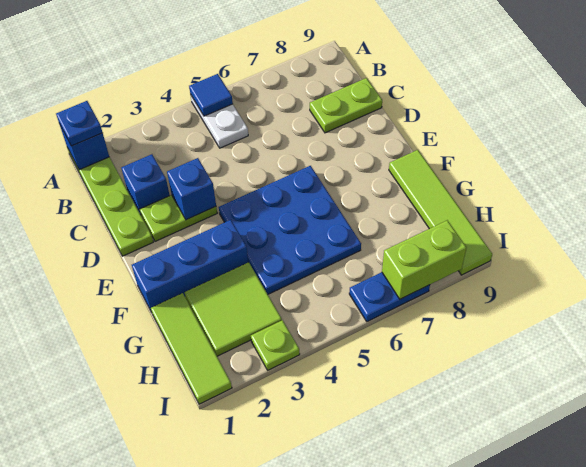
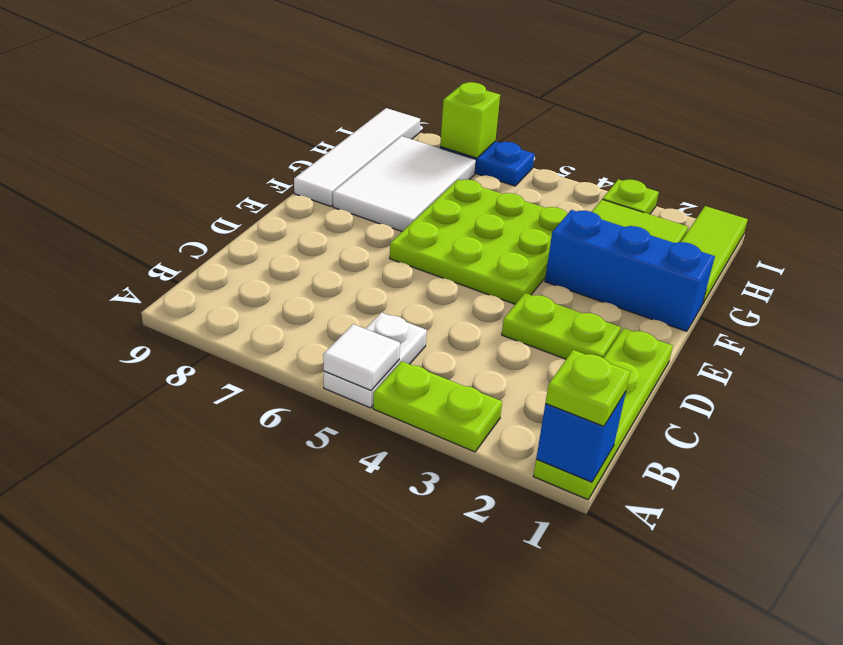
blue 1x1 plate [56,101,103,146] -> lime 1x1 plate [545,350,630,426]
blue 1x1 tile [189,74,233,116] -> white 1x1 tile [323,324,400,390]
blue 1x1 brick [122,154,170,214] -> none
lime 1x2 plate [310,78,382,133] -> lime 1x2 plate moved to [373,361,502,452]
blue 1x1 brick [167,158,216,220] -> none
blue 3x3 plate [219,166,361,294] -> lime 3x3 plate [390,180,567,304]
none -> white 2x3 tile [333,136,476,231]
lime 1x4 tile [389,150,492,275] -> white 1x4 tile [294,108,420,206]
lime 1x2 brick [382,220,467,299] -> lime 1x1 brick [440,82,500,158]

